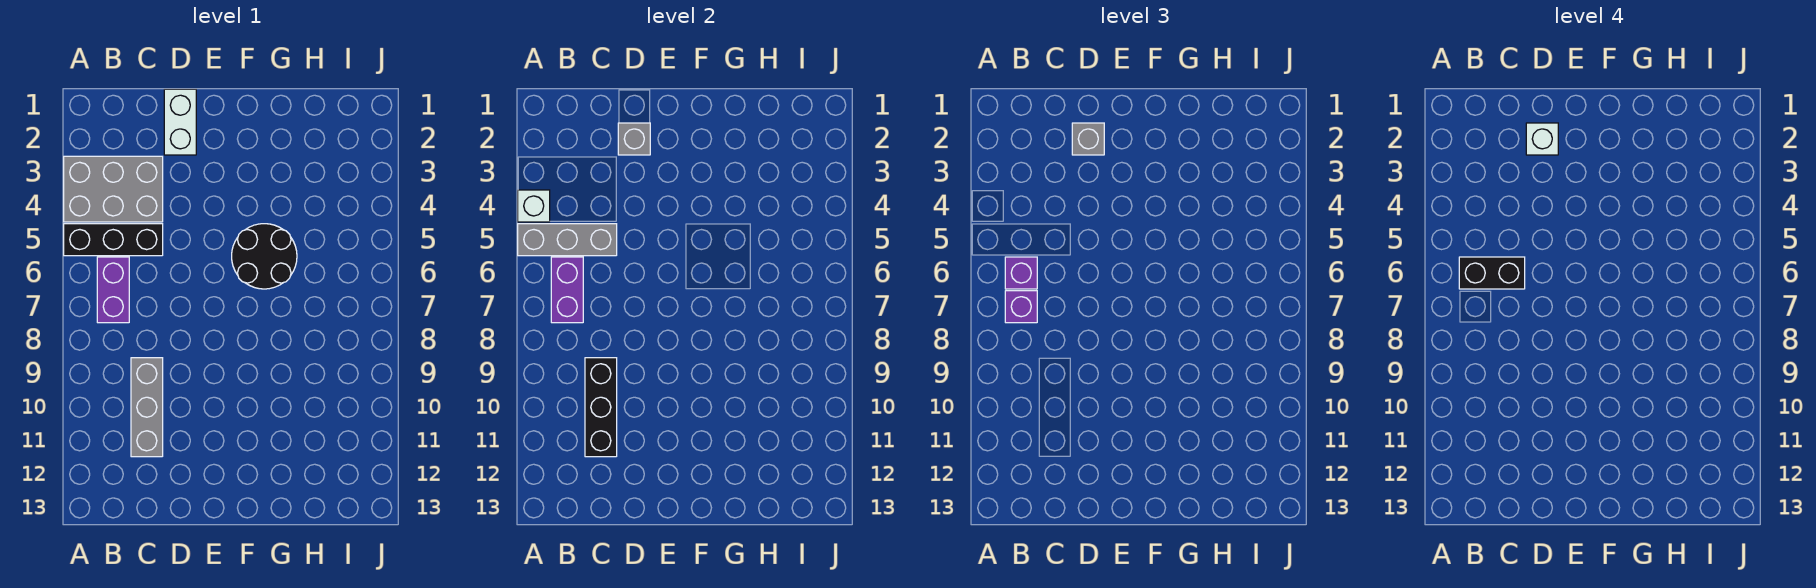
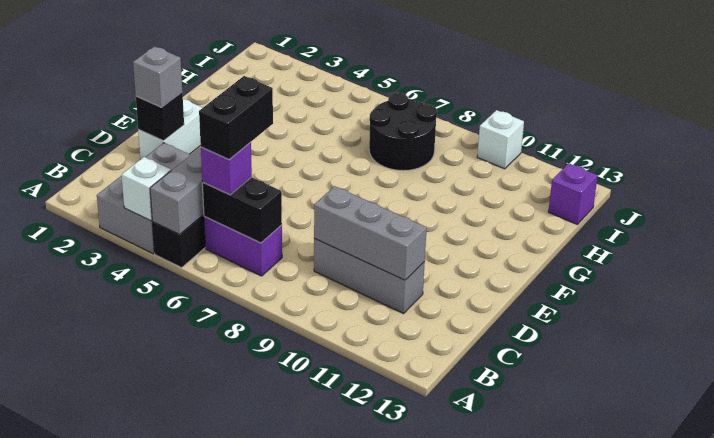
purple 1x2 brick [551,257,583,323] -> black 1x2 brick [202,177,282,243]
purple 1x1 brick [1005,291,1037,323] -> purple 1x1 brick moved to [548,163,598,224]
black 1x3 brick [585,358,617,457] -> grey 1x3 brick [314,186,427,280]
white 1x2 brick [164,89,196,155] -> white 1x2 brick turned to [138,99,203,159]
grey 1x1 brick [618,123,650,155] -> black 1x1 brick [136,92,184,141]
white 1x1 brick [1526,123,1558,155] -> white 1x1 brick moved to [477,110,524,169]
black 2x2 round brick [232,224,297,289] -> black 2x2 round brick moved to [369,93,437,171]

